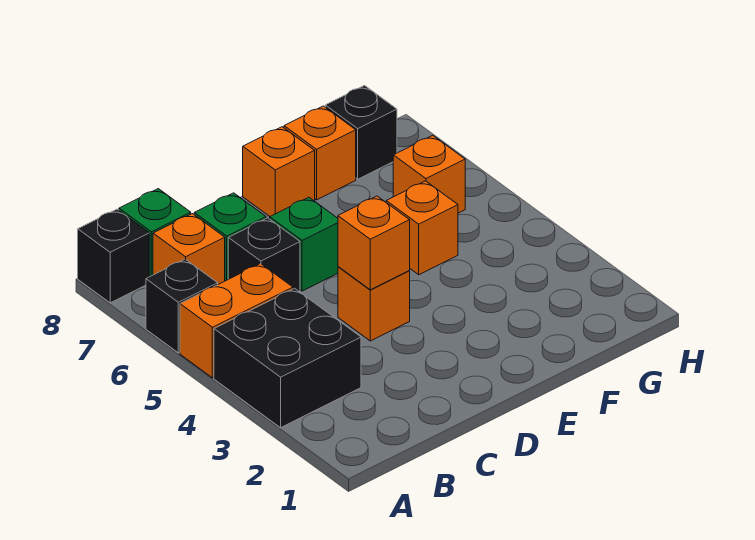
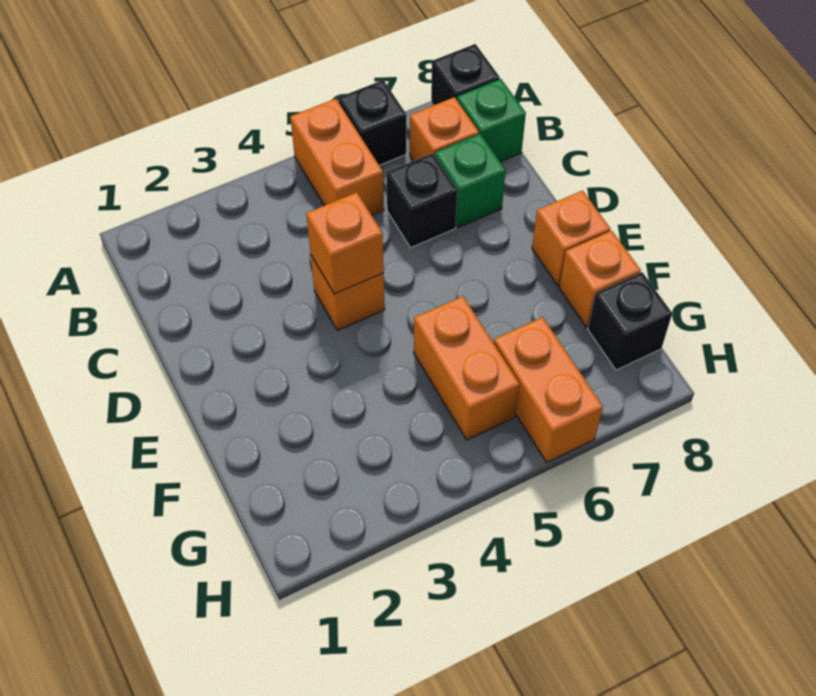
black 2x2 brick [214,288,361,428] -> none
green 1x1 brick [270,197,338,291] -> none
orange 1x1 brick [386,181,458,275] -> orange 1x2 brick [414,296,520,440]
orange 1x1 brick [393,135,465,213] -> orange 1x2 brick [494,317,603,462]

